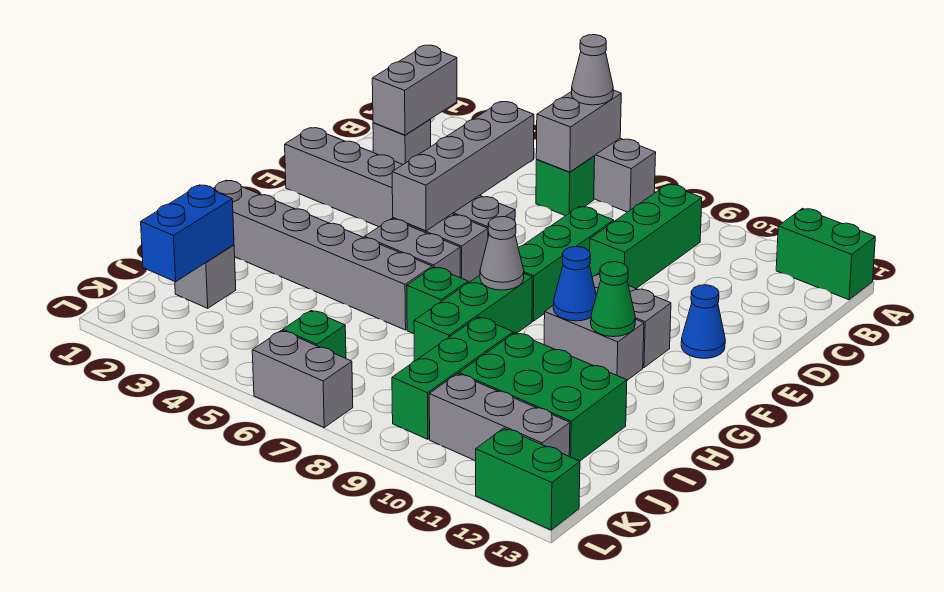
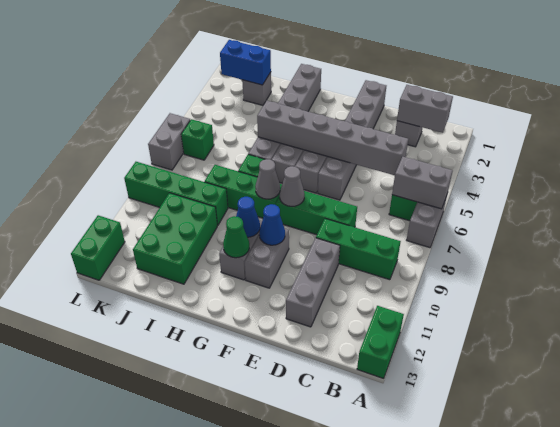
grey 1x1 cone [572,35,613,105] -> grey 1x1 cone moved to [280,166,304,206]
grey 1x4 brick [392,102,534,231] -> grey 1x6 brick [257,100,408,175]
blue 1x1 cone [681,285,725,358] -> blue 1x1 cone moved to [259,204,285,245]
green 1x3 brick [392,317,513,439] -> green 1x4 brick [124,162,228,226]
grey 1x3 brick [429,374,570,461] -> grey 1x3 brick moved to [286,238,340,327]

